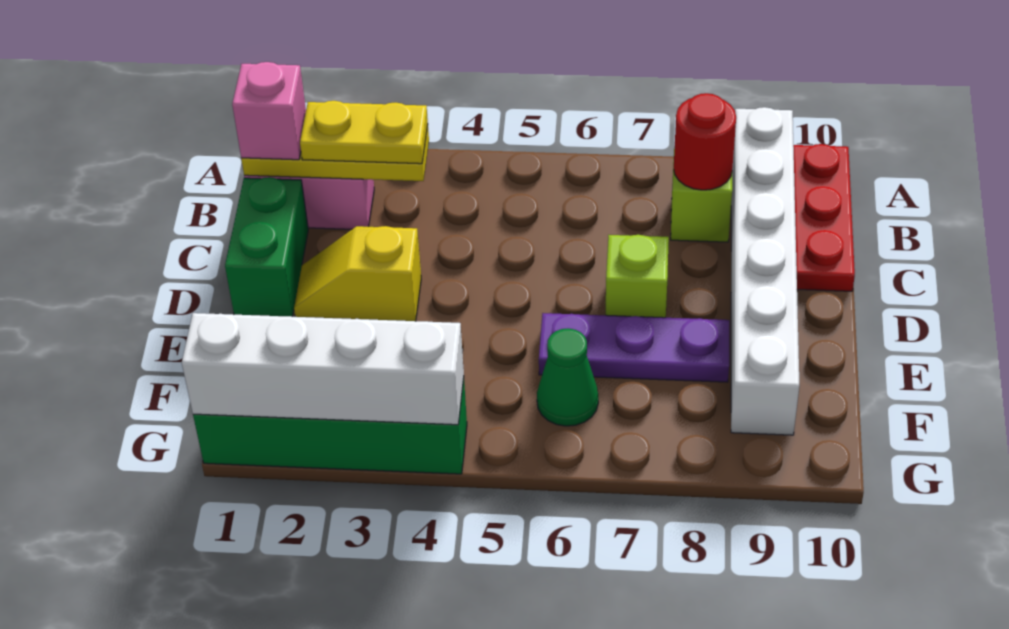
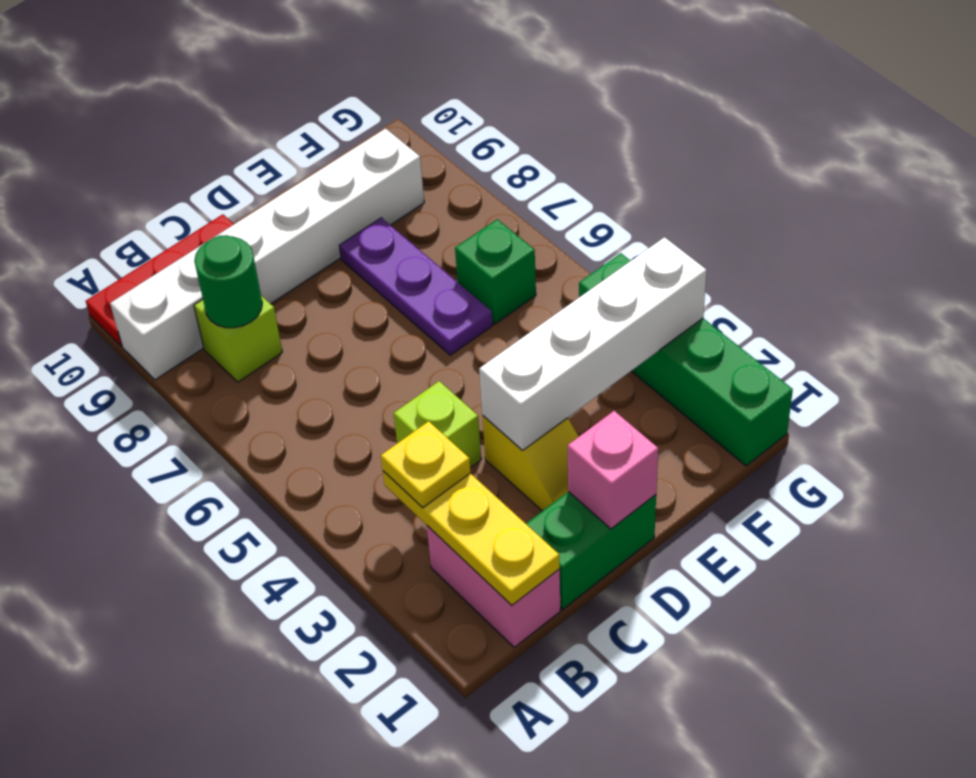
pink 1x1 brick [232,62,306,160] -> pink 1x1 brick moved to [568,411,658,529]
yellow 1x2 plate [300,101,428,164] -> yellow 1x1 plate [381,421,471,508]
red 1x1 round brick [674,93,736,190] -> green 1x1 round brick [194,235,262,328]
lime 1x1 brick [606,235,669,318] -> lime 1x1 brick moved to [394,381,481,468]
green 1x1 cone [537,328,598,426] -> green 1x1 brick [455,219,536,324]
white 1x4 brick [182,313,464,425] -> white 1x4 brick turned to [479,237,707,450]

